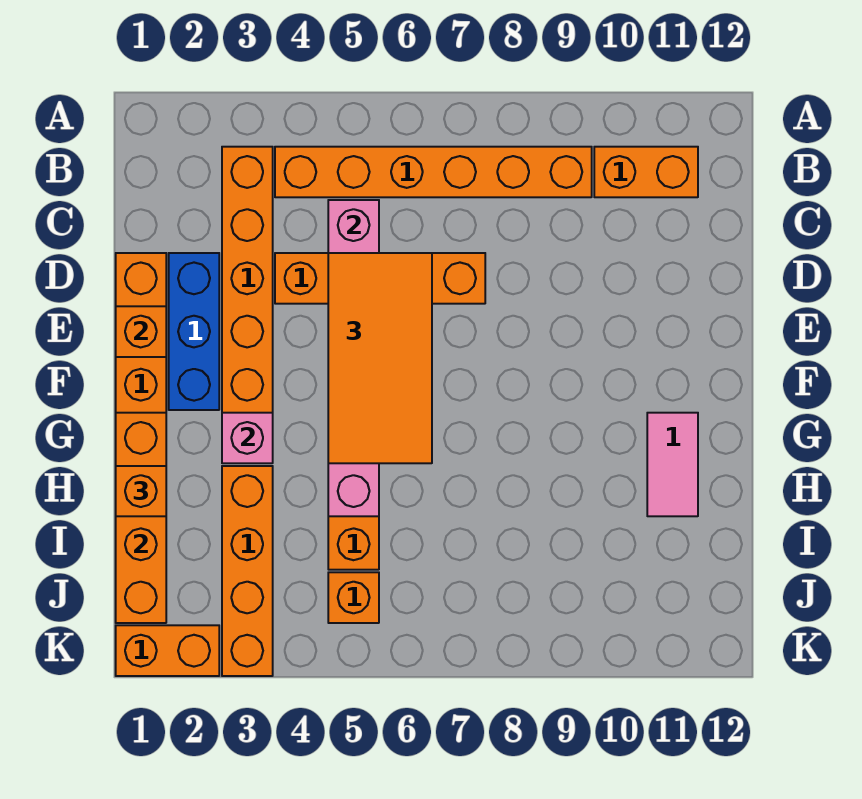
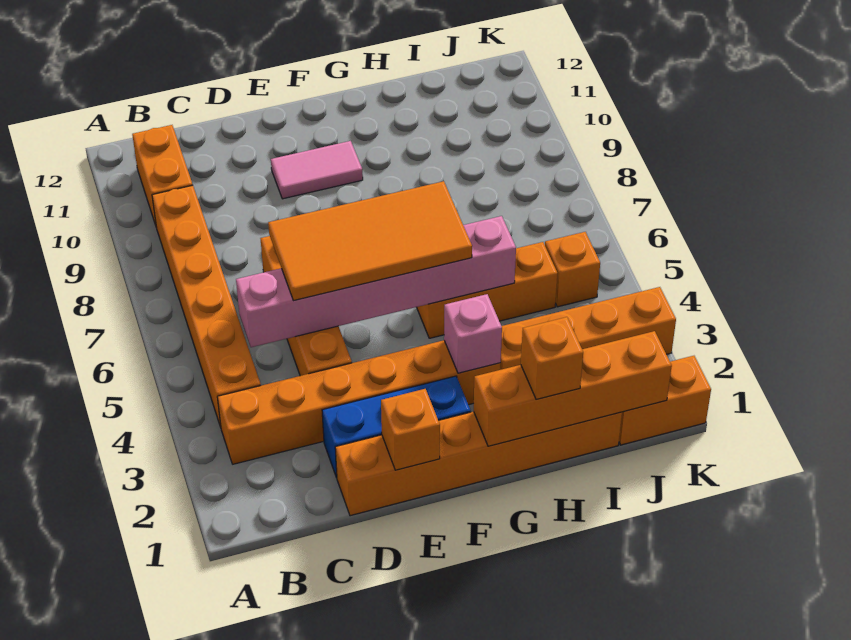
pink 1x2 tile [647,413,698,516] -> pink 1x2 tile moved to [271,141,363,199]
orange 1x2 brick [116,625,219,676] -> orange 1x2 brick turned to [619,356,711,445]

